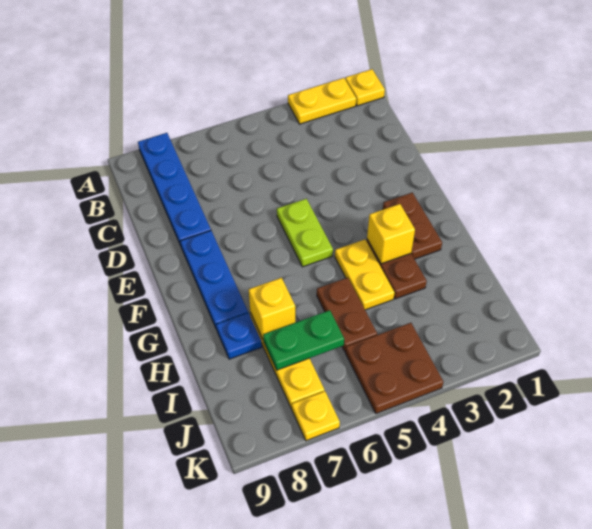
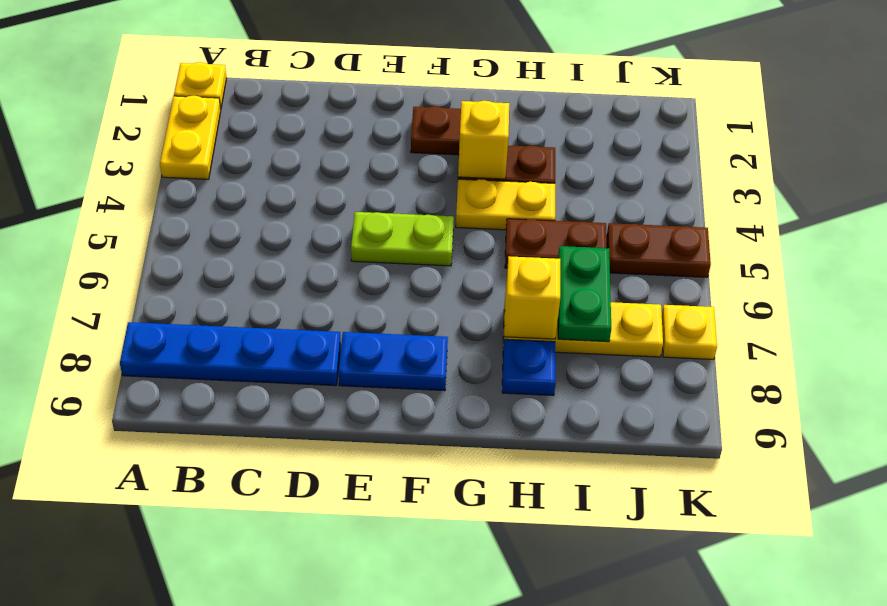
blue 1x3 plate [180,231,248,329] -> blue 1x2 plate [339,332,448,391]
brown 2x2 plate [346,323,444,414] -> brown 1x2 plate [607,223,711,277]

